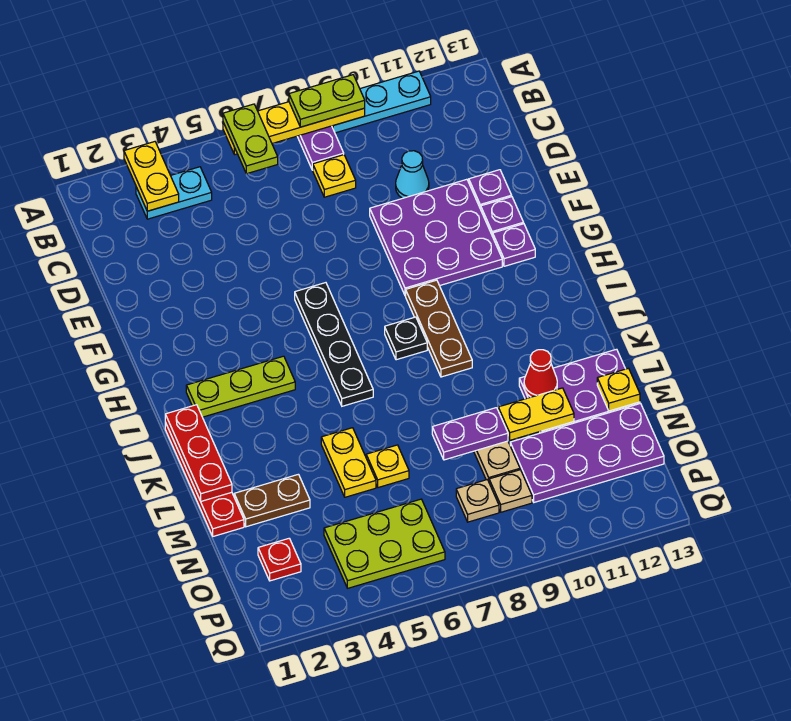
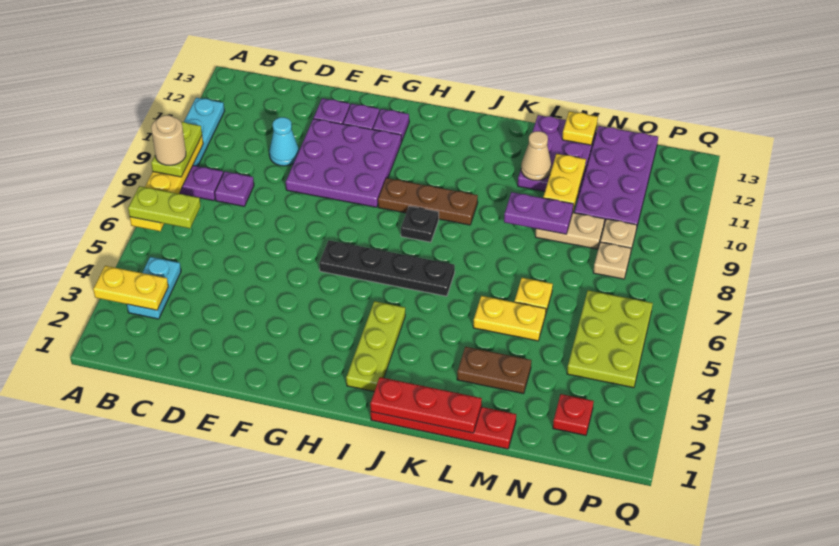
none -> tan 1x1 round brick [151,115,186,165]
yellow 1x1 plate [313,155,356,197] -> purple 1x1 plate [215,172,254,206]
red 1x1 cone [524,350,557,397] -> tan 1x1 cone [521,131,552,181]
brown 1x2 plate [234,474,310,527] -> brown 1x2 plate turned to [457,347,531,394]
purple 1x2 plate [432,408,508,460] -> purple 1x2 plate turned to [504,192,573,234]

